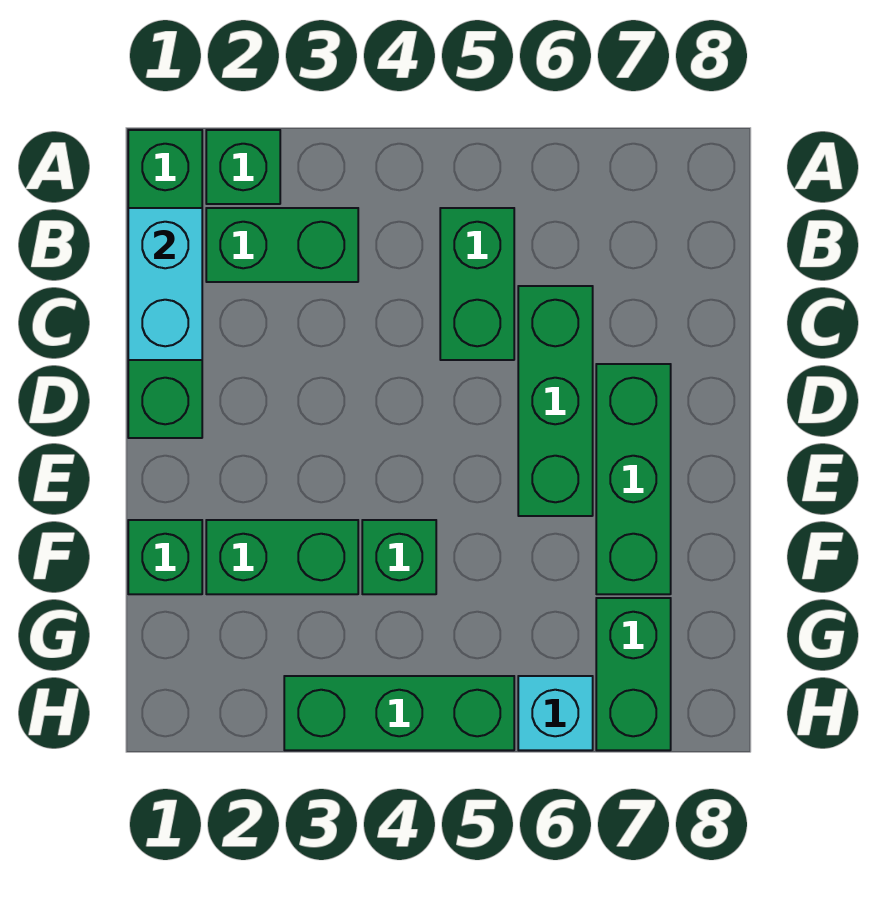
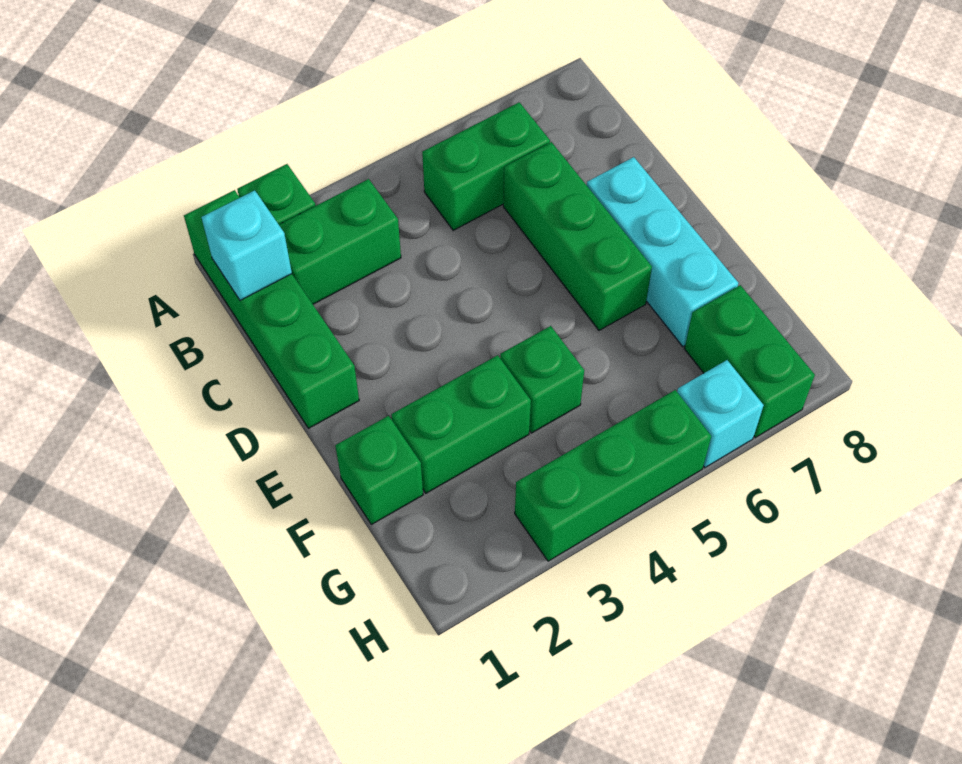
cyan 1x2 brick [128,208,202,360] -> cyan 1x1 brick [201,190,292,300]
green 1x2 brick [440,208,514,360] -> green 1x2 brick turned to [422,102,550,230]
green 1x3 brick [596,364,671,594] -> cyan 1x3 brick [587,157,738,346]

